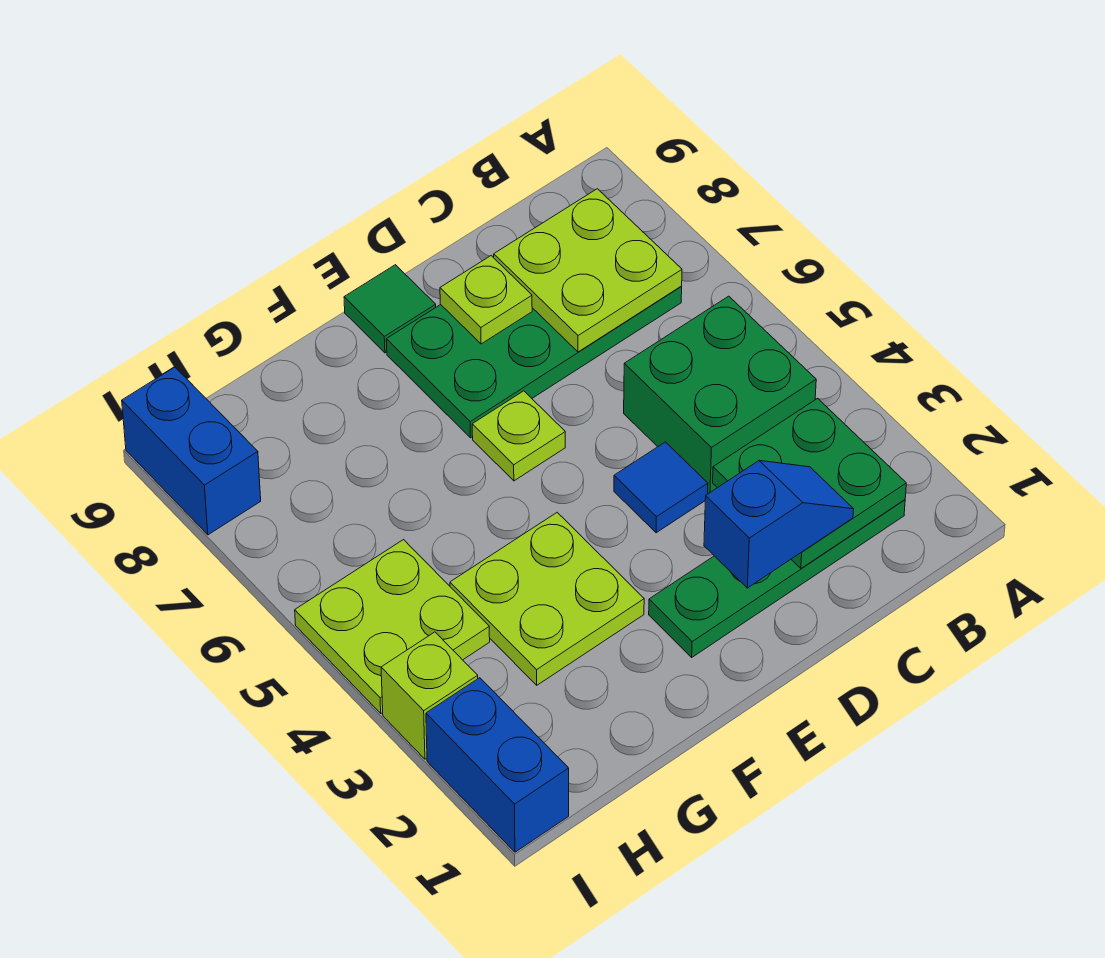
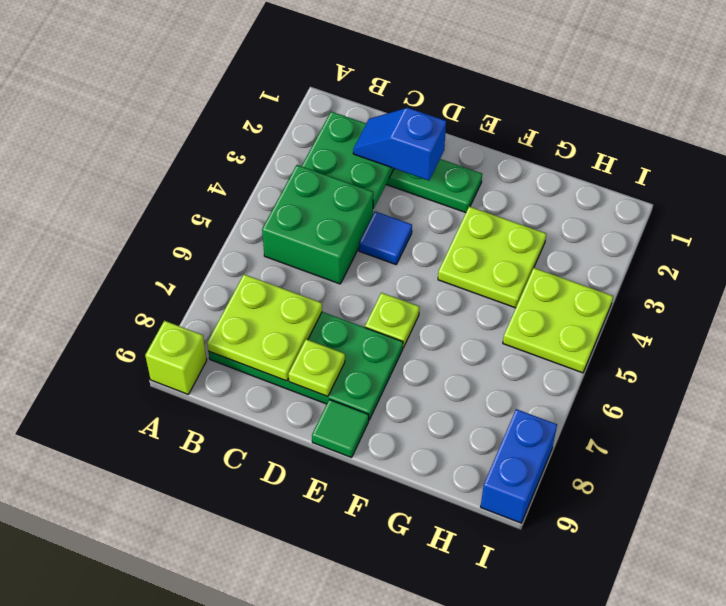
blue 1x2 brick [426,678,569,852] -> none
lime 1x1 brick [381,632,478,759] -> lime 1x1 brick moved to [145,321,207,394]

